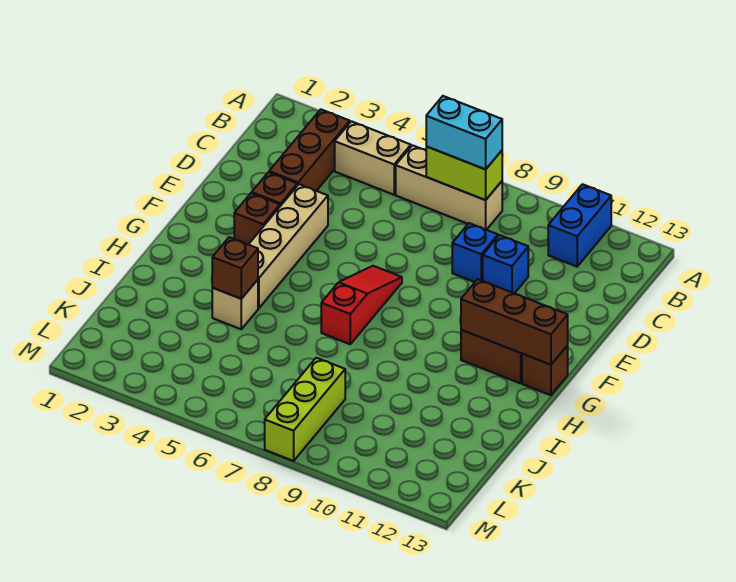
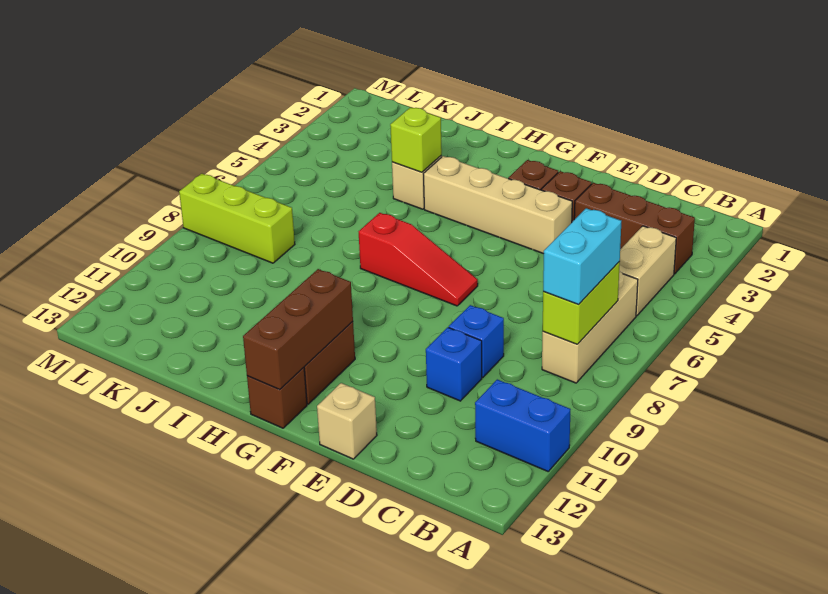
none -> tan 1x1 brick [317,383,377,459]
brown 1x1 brick [212,237,258,299] -> lime 1x1 brick [390,107,442,172]

